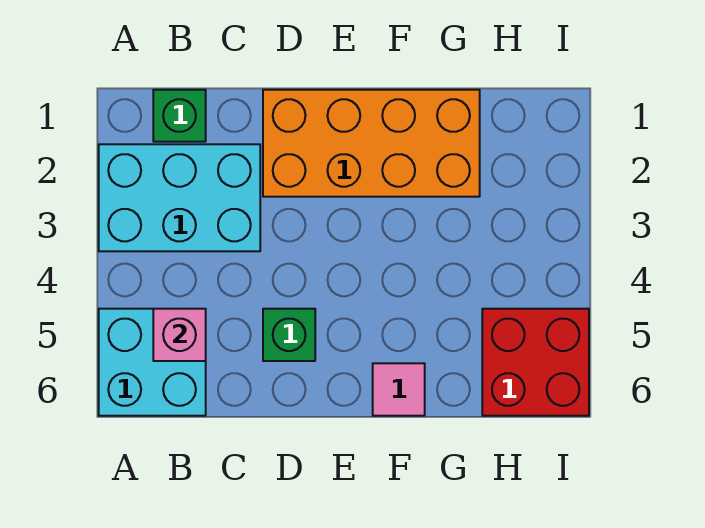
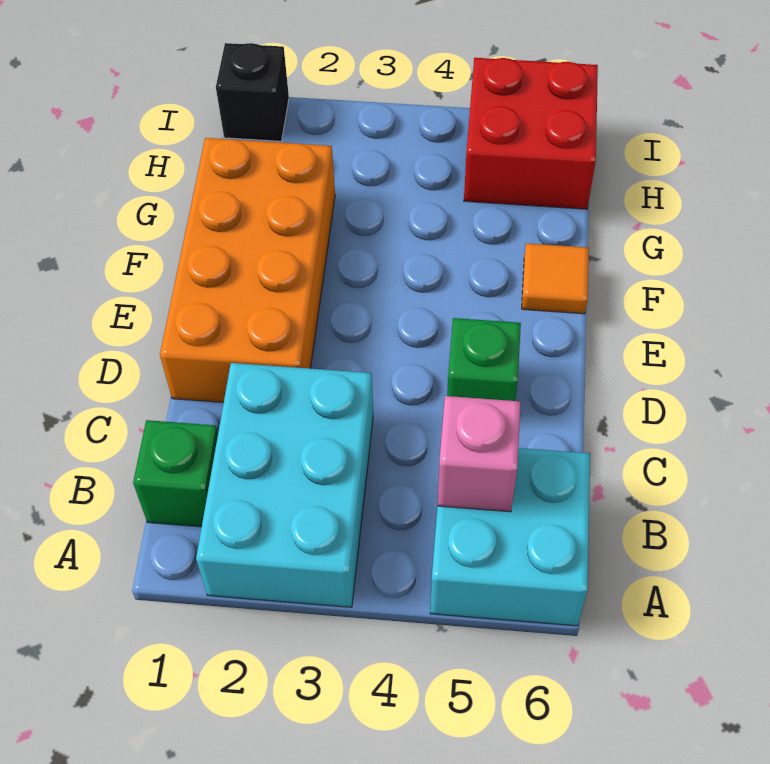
pink 1x1 tile [373,363,425,416] -> orange 1x1 tile [522,243,589,314]
none -> black 1x1 brick [216,43,289,141]

